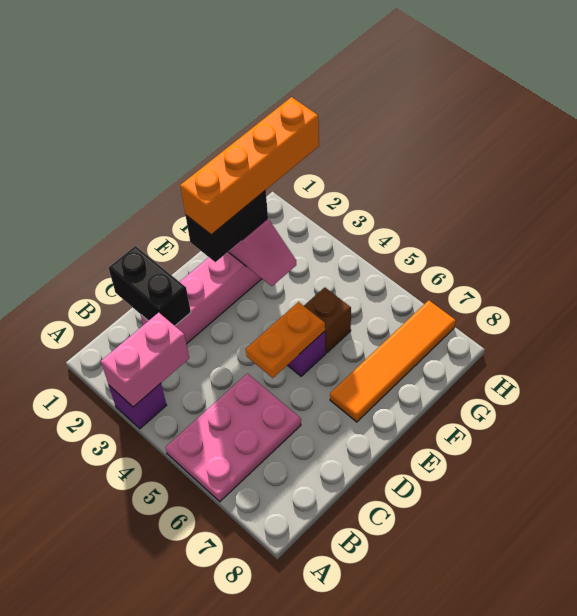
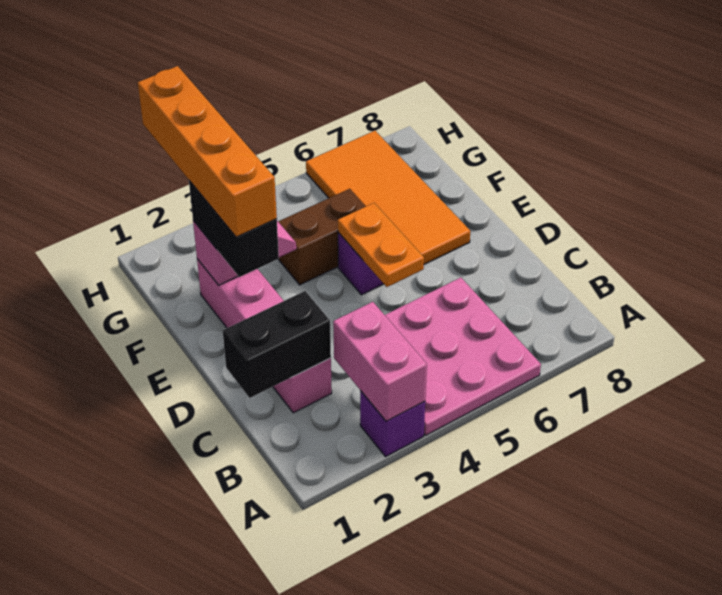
pink 2x3 plate [165,373,301,502] -> pink 3x3 plate [385,278,541,435]
orange 1x4 tile [330,300,456,422] -> orange 2x4 tile [306,131,470,264]
brown 1x1 brick [304,287,351,353] -> brown 1x2 brick [278,189,366,285]

